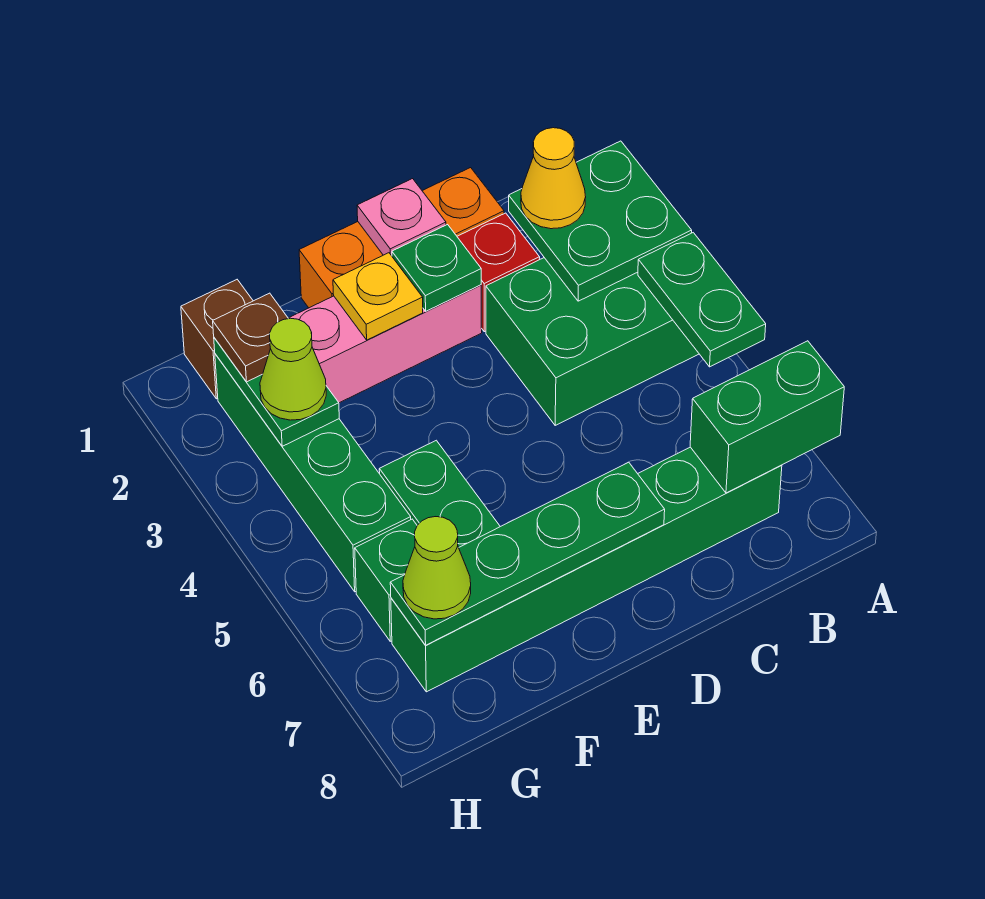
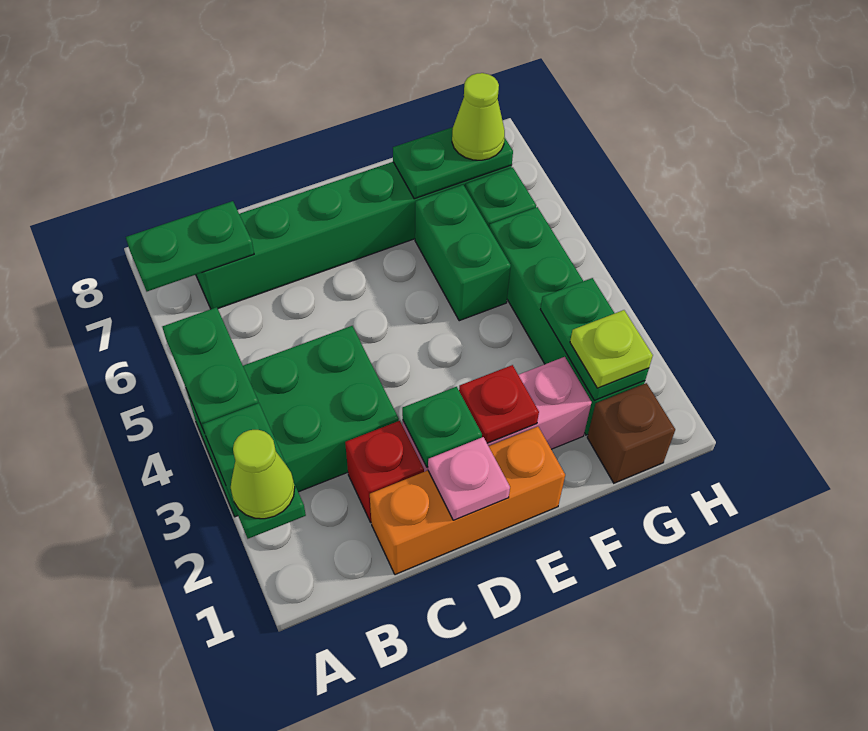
green 2x2 plate [509,141,692,301] -> green 1x2 plate [202,403,306,539]
green 1x2 brick [690,341,844,493] -> green 1x2 plate [126,201,254,291]
yellow 1x1 cone [521,128,586,229] -> none
green 1x4 plate [390,462,665,645] -> green 1x2 plate [393,127,513,199]
yellow 1x1 plate [333,253,423,340] -> red 1x1 plate [459,365,539,443]
brown 1x1 plate [213,293,288,382] -> lime 1x1 plate [570,310,653,388]
lime 1x1 cone [260,318,326,420] -> lime 1x1 cone moved to [231,430,295,519]

